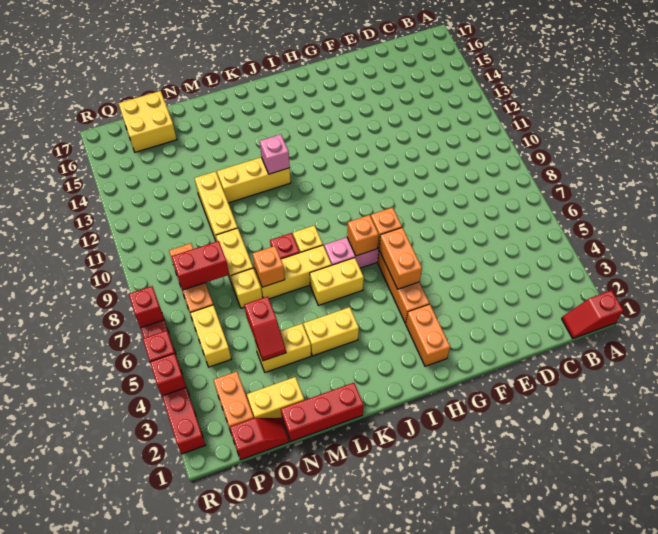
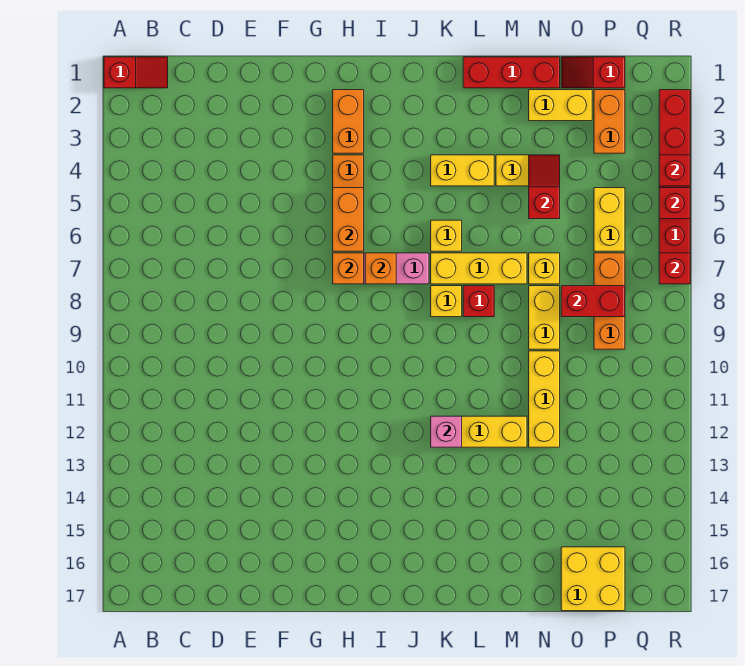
yellow 1x2 brick [310,258,364,305] -> yellow 1x1 brick [431,220,462,251]
orange 1x1 brick [252,246,285,287] -> none

